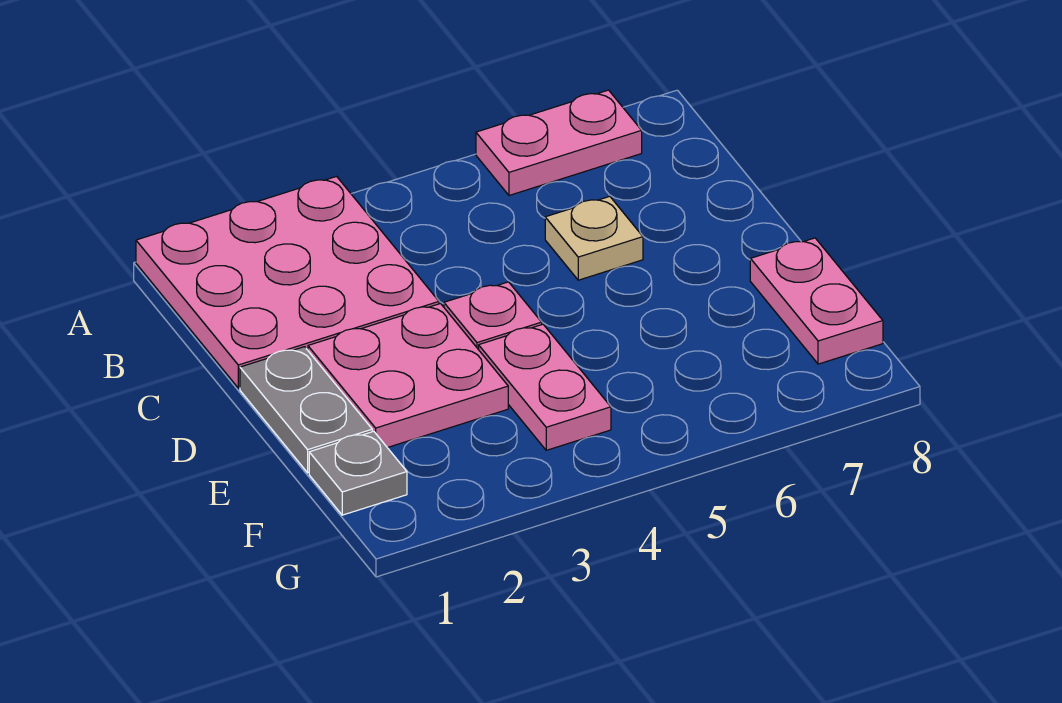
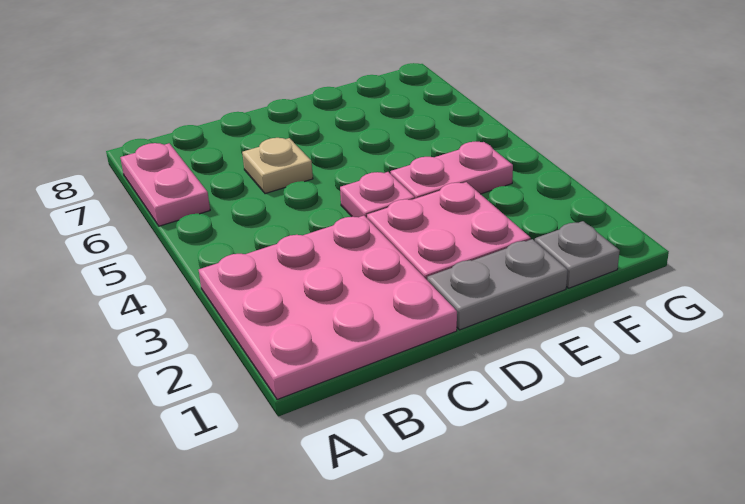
pink 1x2 plate [750,238,883,364] -> none

